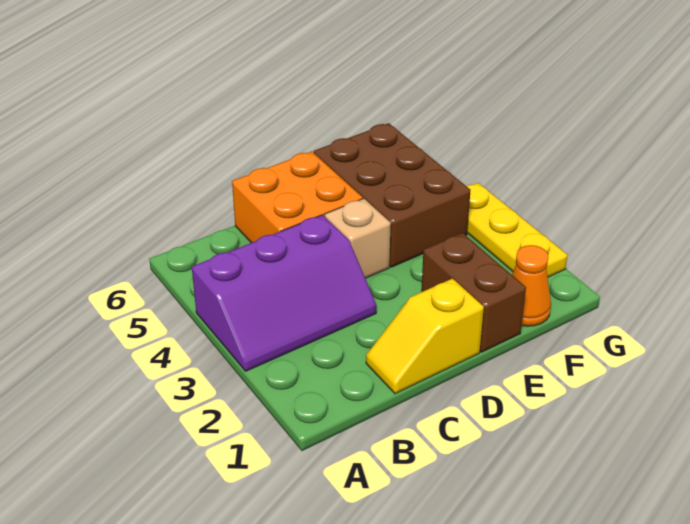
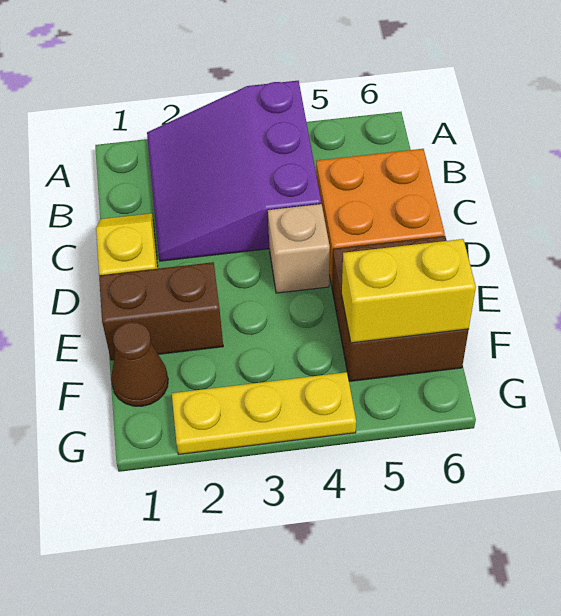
purple 2x3 slope [192,215,377,371] -> purple 3x3 slope [147,81,321,261]
brown 2x3 brick [314,123,471,267] -> brown 2x2 brick [332,236,469,382]
orange 1x1 cone [512,245,551,326] -> brown 1x1 cone [111,322,168,406]
none -> yellow 1x2 brick [342,239,476,343]

